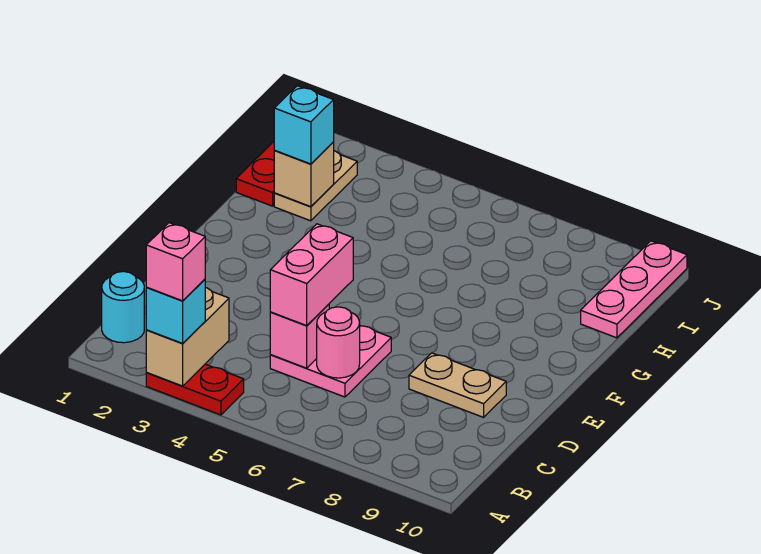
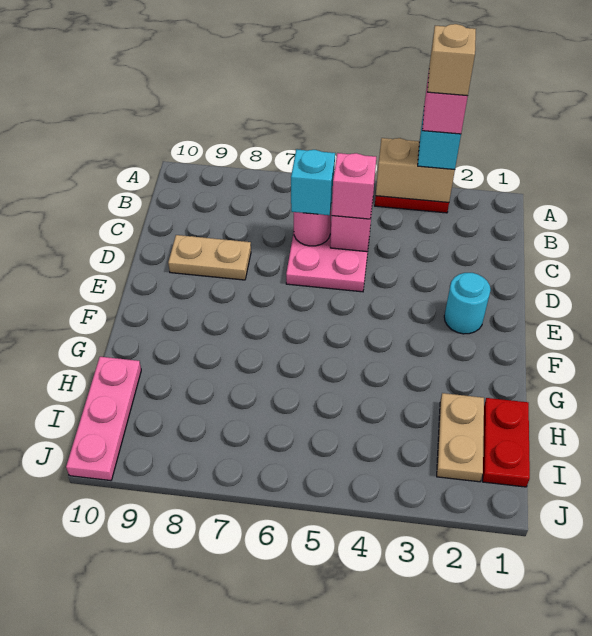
tan 1x2 brick [146,288,229,386] -> tan 1x2 brick turned to [376,138,455,202]
cyan 1x1 round brick [102,271,144,343] -> cyan 1x1 round brick moved to [444,273,491,334]
pink 1x2 brick [270,224,353,326] -> pink 1x1 brick [332,153,376,219]
tan 1x1 brick [274,142,334,207] -> tan 1x1 brick moved to [428,24,476,96]
cyan 1x1 brick [274,86,334,164] -> cyan 1x1 brick moved to [291,149,335,215]

